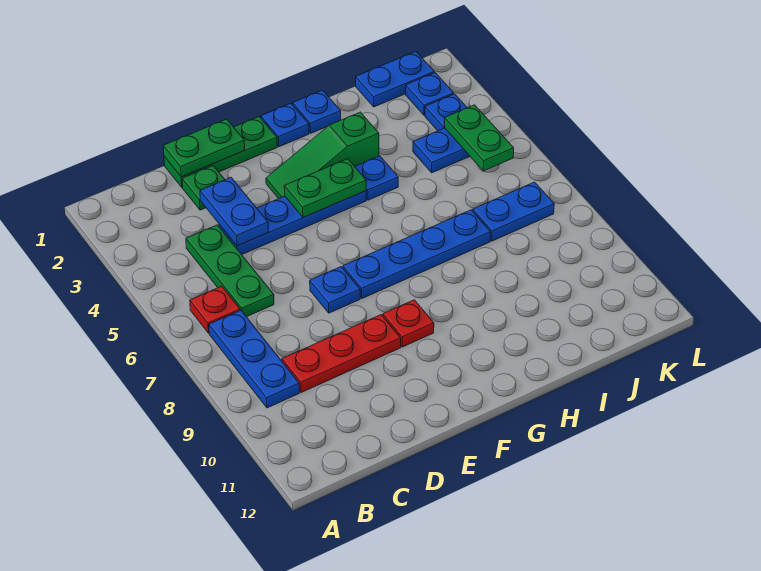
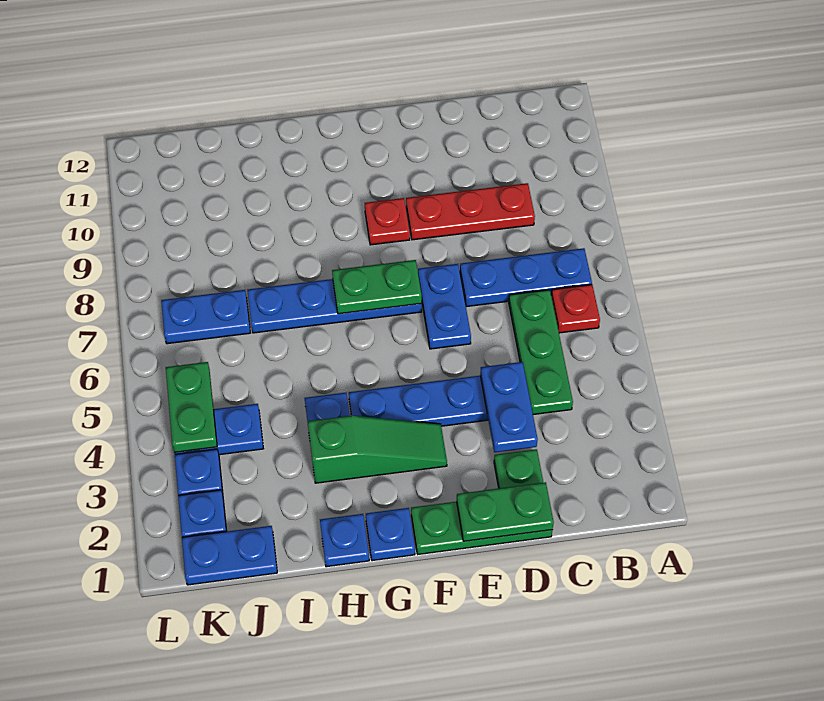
blue 1x3 plate [209,310,300,408] -> blue 1x3 plate turned to [460,248,592,307]
blue 1x1 plate [310,267,360,313] -> blue 1x2 plate [418,264,471,349]
green 1x2 plate [284,159,366,218] -> green 1x2 plate moved to [332,260,422,314]

